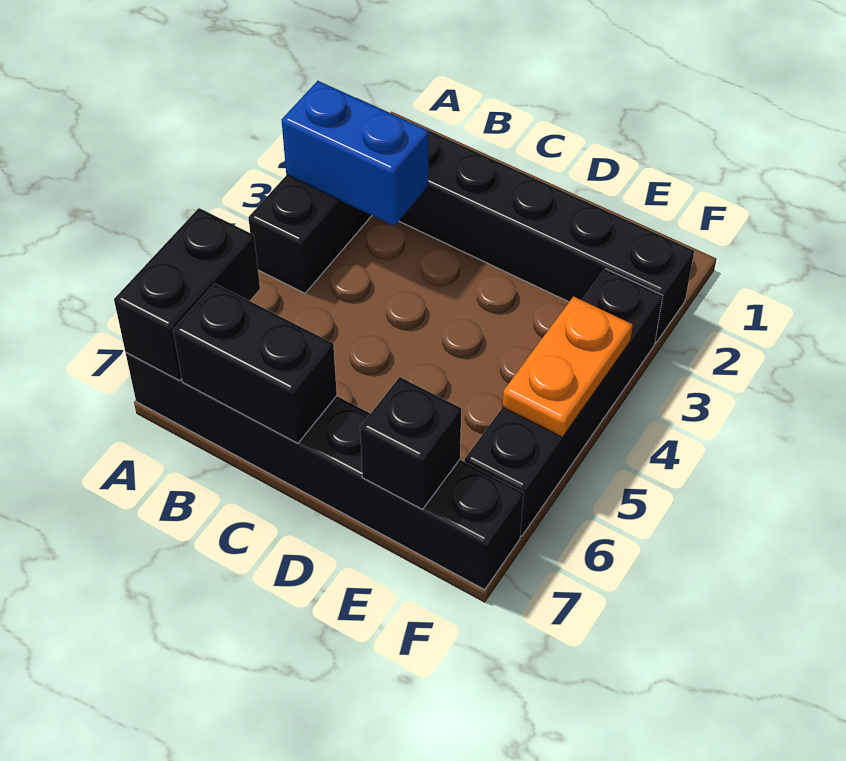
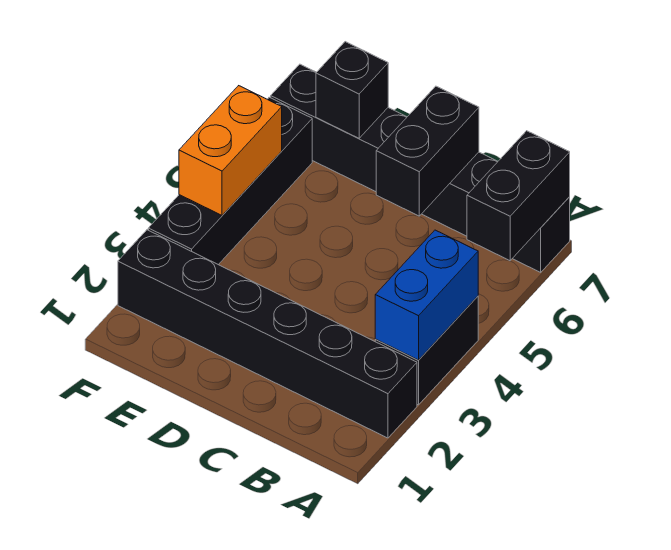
blue 1x2 brick [282,81,428,226] -> blue 1x2 brick turned to [375,230,478,360]
black 1x2 brick [173,284,337,443] -> black 1x2 brick turned to [376,86,479,216]
orange 1x2 plate [502,296,633,437] -> orange 1x2 brick [179,86,282,215]

